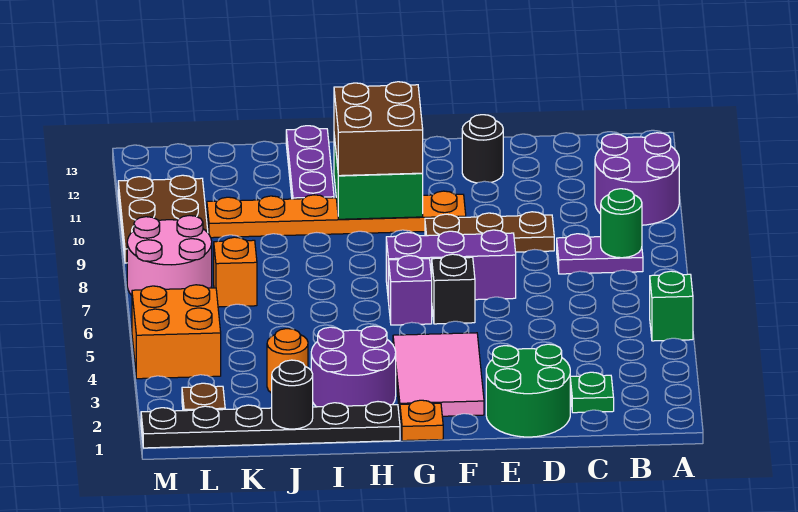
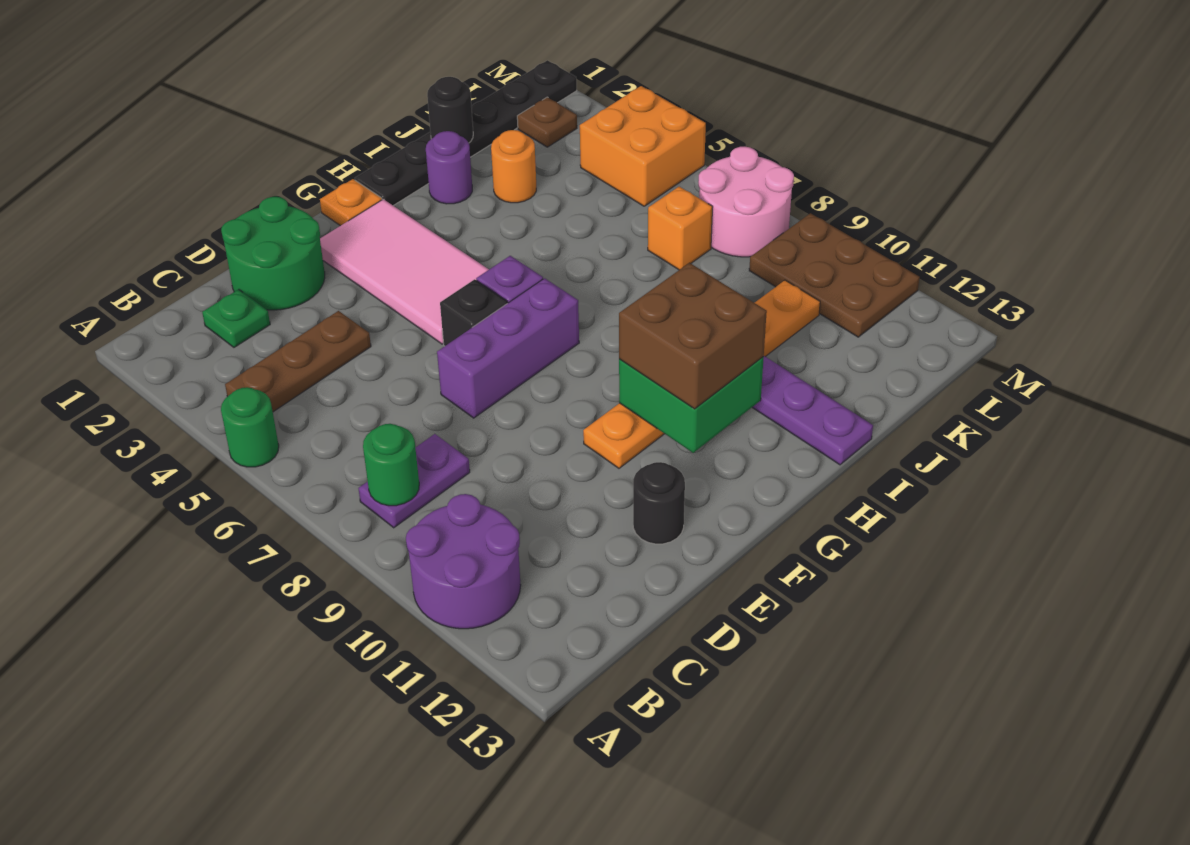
green 1x1 brick [650,271,693,341] -> green 1x1 round brick [221,387,279,467]
brown 1x3 plate [425,212,554,252] -> brown 1x3 plate moved to [225,311,371,412]
pink 2x3 tile [393,333,484,416] -> pink 2x4 tile [320,199,489,344]
purple 2x2 round brick [311,326,396,407] -> purple 1x1 round brick [426,131,472,204]

